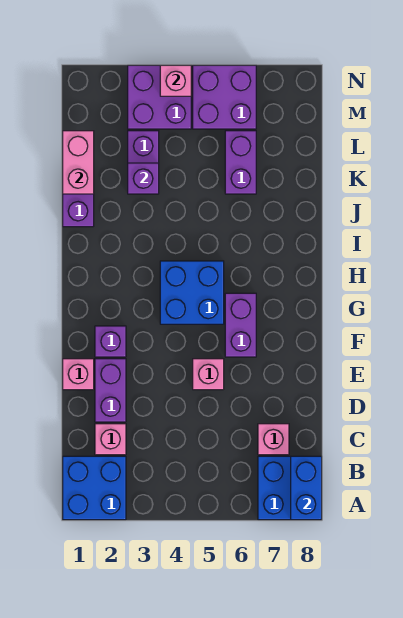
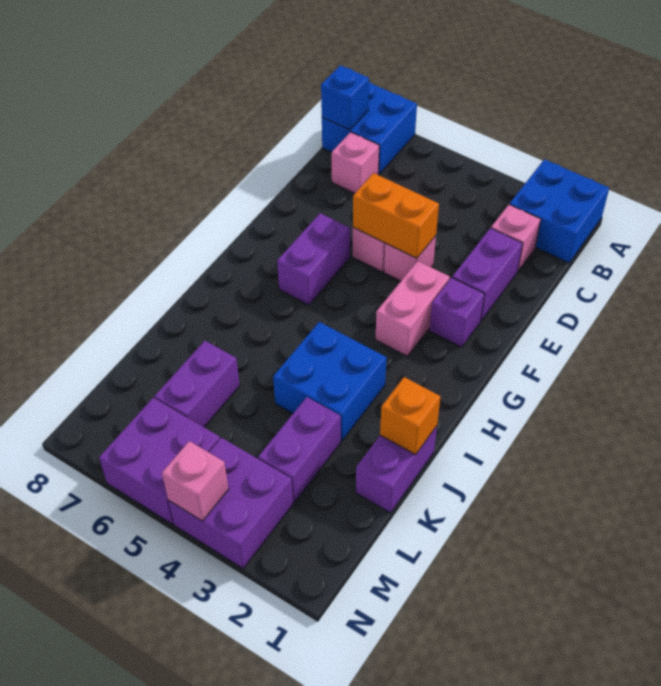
blue 1x2 brick [291,456,322,520] -> blue 1x1 brick [321,65,369,130]
pink 1x1 brick [63,359,94,390] -> pink 1x1 brick moved to [384,236,436,281]
none -> orange 1x2 brick [353,173,439,258]
blue 2x2 brick [160,261,224,324] -> blue 2x2 brick moved to [273,322,387,441]
none -> orange 1x1 brick [380,377,440,455]
pink 1x2 brick [63,131,94,194] -> pink 1x2 brick moved to [375,261,450,356]
purple 1x1 brick [128,163,159,194] -> none

